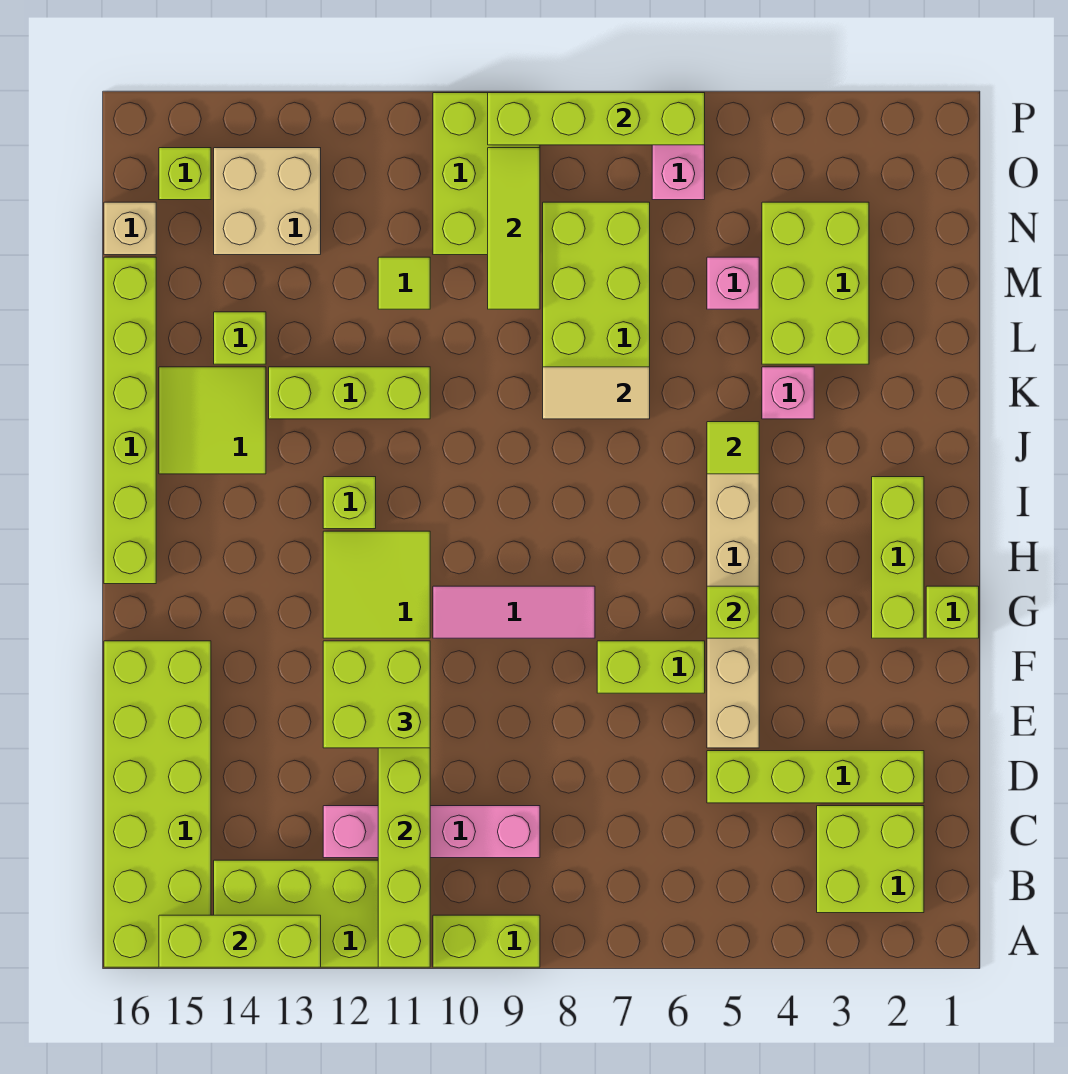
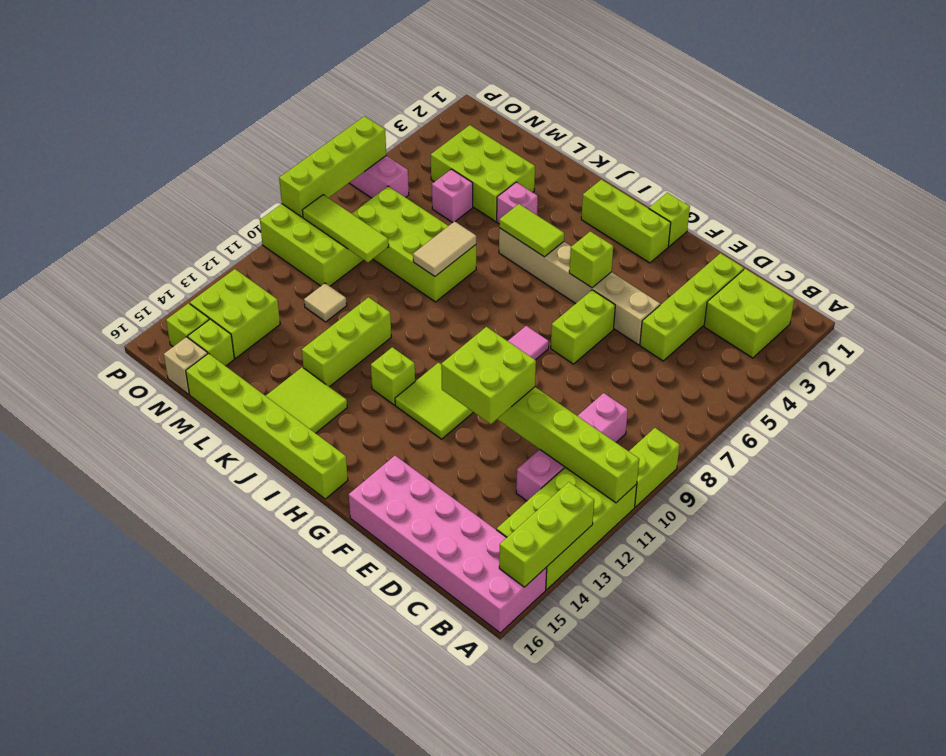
lime 2x6 brick [104,641,211,967] -> pink 2x6 brick [349,456,547,633]
lime 1x1 tile [707,422,759,474] -> lime 1x2 tile [499,204,564,257]
lime 1x1 brick [214,312,266,364] -> lime 1x1 brick moved to [188,319,234,366]
lime 1x1 tile [378,257,430,309] -> tan 1x1 tile [304,283,347,322]
tan 2x2 brick [214,148,321,255] -> lime 2x2 brick [190,269,280,358]

